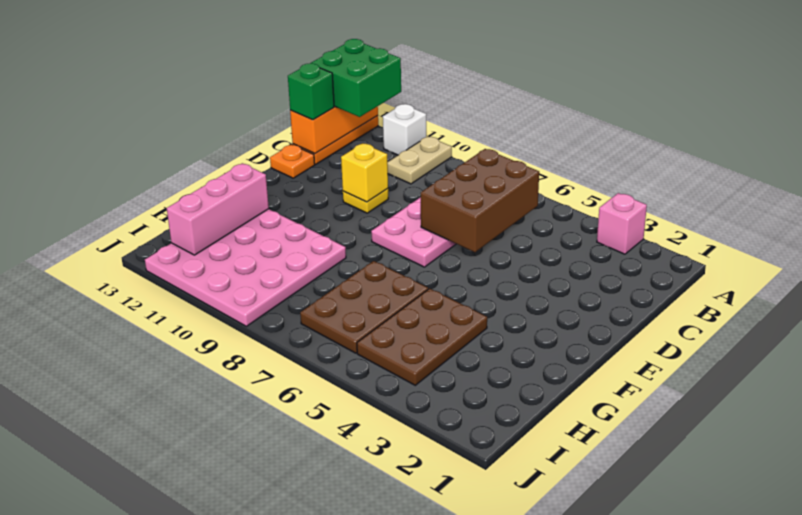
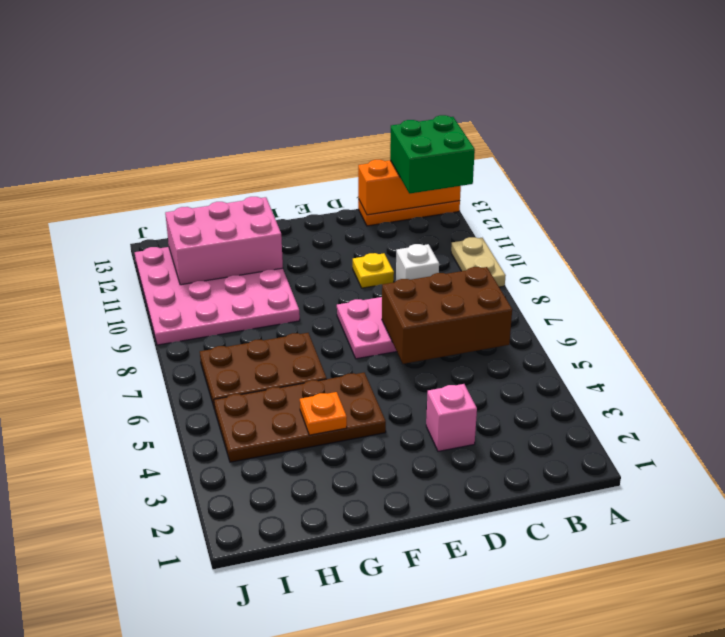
pink 1x1 brick [597,193,647,254] -> pink 1x1 brick moved to [426,384,477,451]
tan 1x2 plate [387,136,452,184] -> tan 1x2 plate turned to [451,237,506,287]
white 1x1 brick [383,104,426,155] -> white 1x1 brick moved to [396,244,439,281]
green 1x1 brick [288,63,334,120] -> none
yellow 1x1 brick [341,143,388,202] -> none
orange 1x1 plate [270,145,315,178] -> orange 1x1 plate moved to [300,392,347,435]
brown 2x3 plate [357,288,487,385] -> brown 2x4 plate [214,373,386,462]
pink 1x3 brick [167,163,269,255] -> pink 2x3 brick [165,197,283,285]

